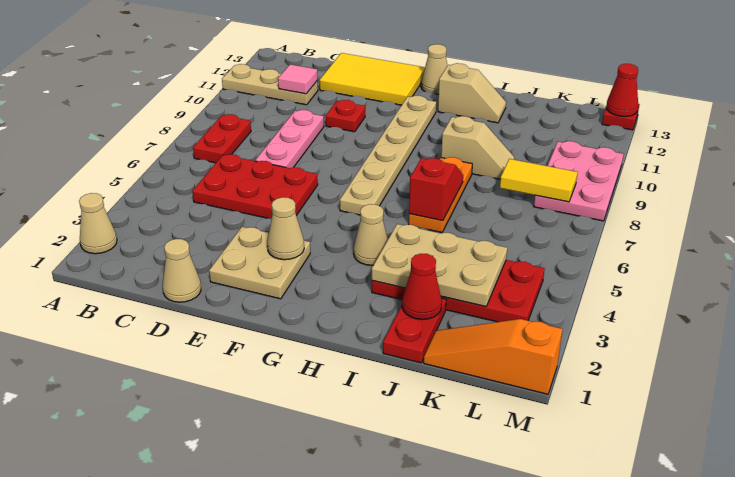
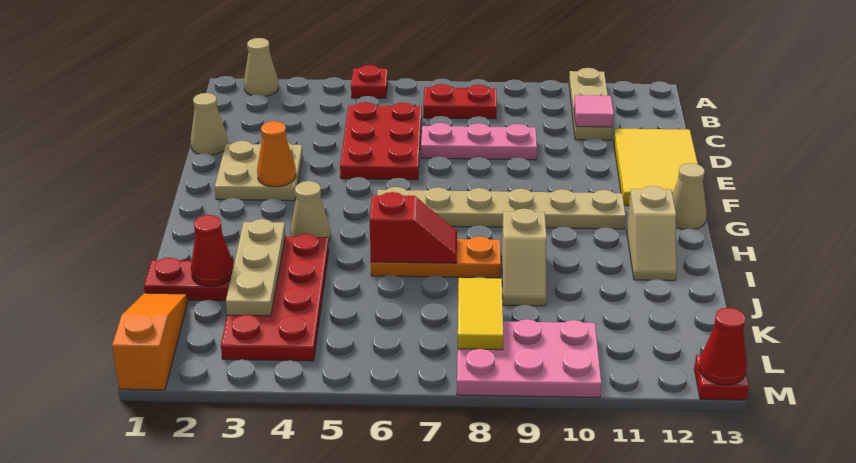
red 1x1 plate [326,100,365,132] -> red 1x1 plate moved to [351,65,388,98]
tan 1x1 cone [267,197,304,260] -> orange 1x1 cone [257,121,296,187]
tan 2x3 plate [372,224,507,306] -> tan 1x3 plate [226,219,285,316]

